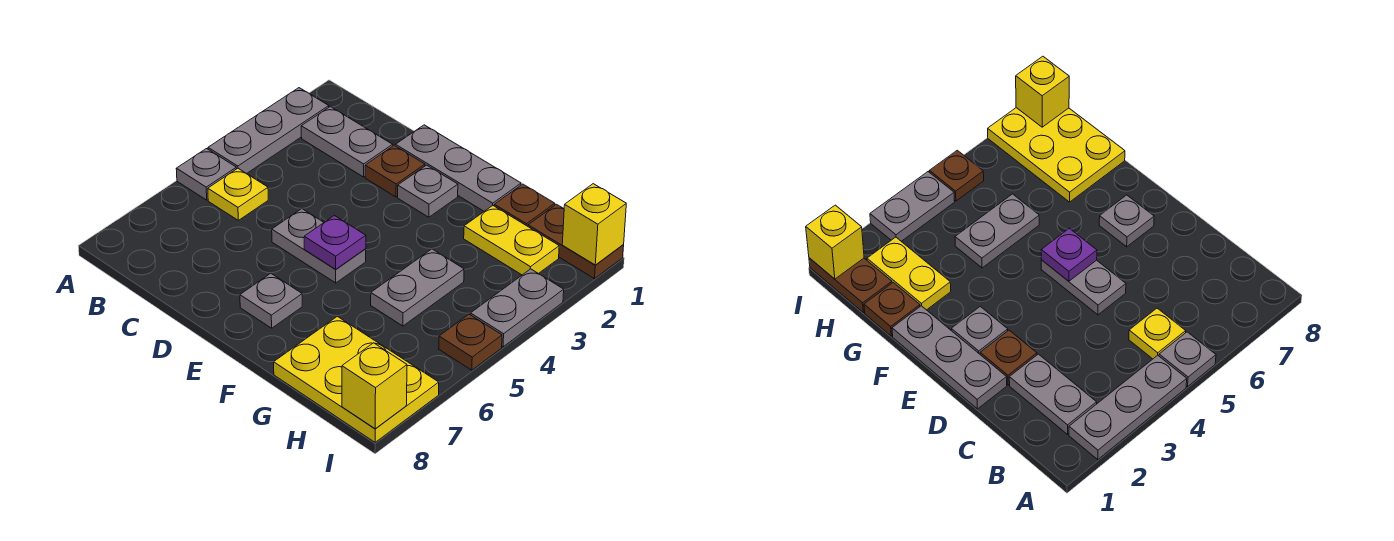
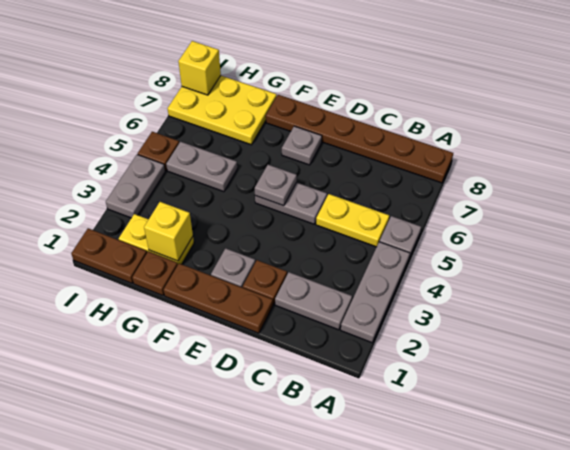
none -> brown 1x6 plate [266,95,453,183]
yellow 1x1 plate [208,168,268,220] -> yellow 1x2 plate [316,194,389,247]
grey 1x3 plate [396,125,521,211] -> brown 1x3 plate [164,263,273,333]
purple 1x1 plate [304,216,366,269] -> grey 1x1 plate [255,165,297,206]
grey 1x2 plate [371,249,464,326] -> grey 1x2 plate turned to [166,142,237,192]
yellow 1x1 brick [562,184,626,265] -> yellow 1x1 brick moved to [144,202,193,261]

